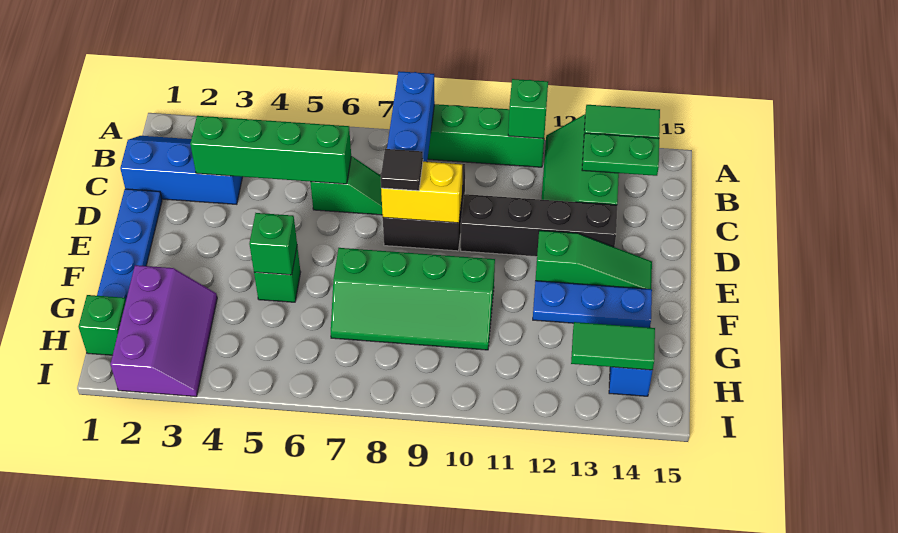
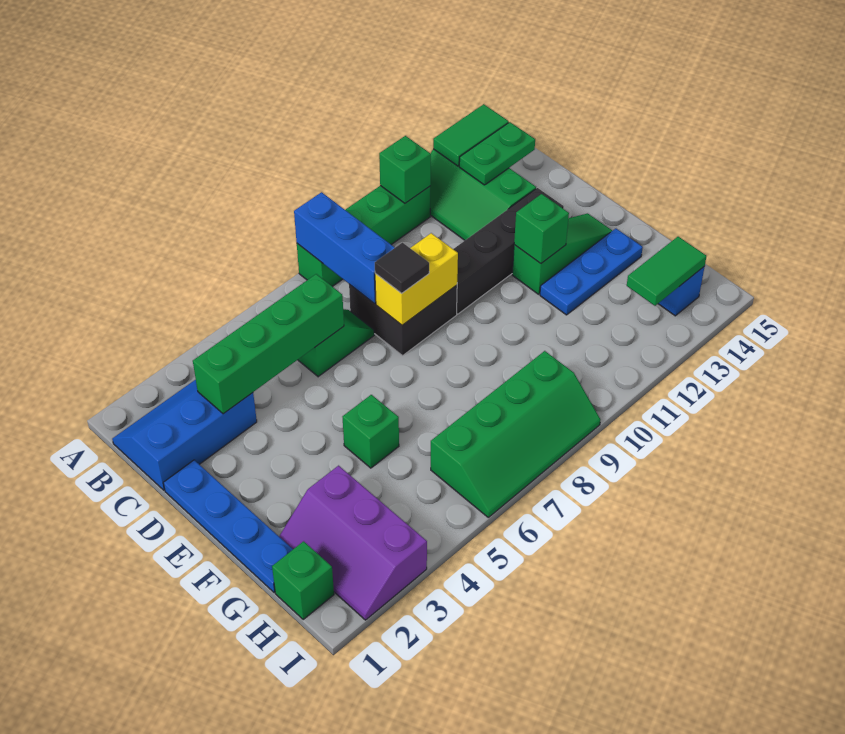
green 1x1 brick [249,213,297,275] -> green 1x1 brick moved to [514,194,569,264]
green 2x4 slope [331,248,495,350] -> green 2x4 slope moved to [431,351,600,517]
purple 2x3 slope [110,265,217,397] -> purple 2x3 slope turned to [279,466,427,620]

